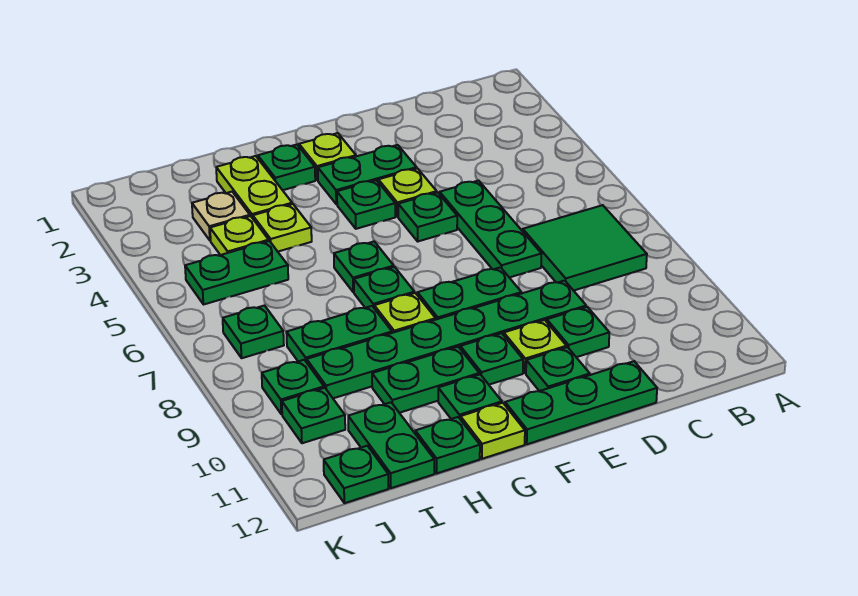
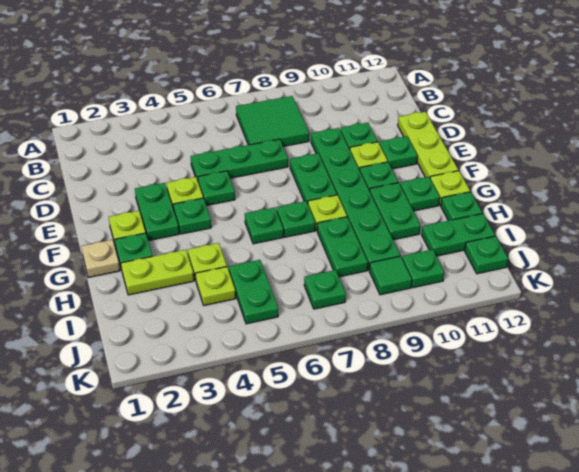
green 1x3 plate [505,361,657,444] -> lime 1x3 plate [398,112,458,177]
tan 1x1 plate [192,192,250,241] -> tan 1x1 plate moved to [81,240,120,278]
green 1x1 plate [262,360,324,414] -> green 1x1 tile [369,256,412,295]

